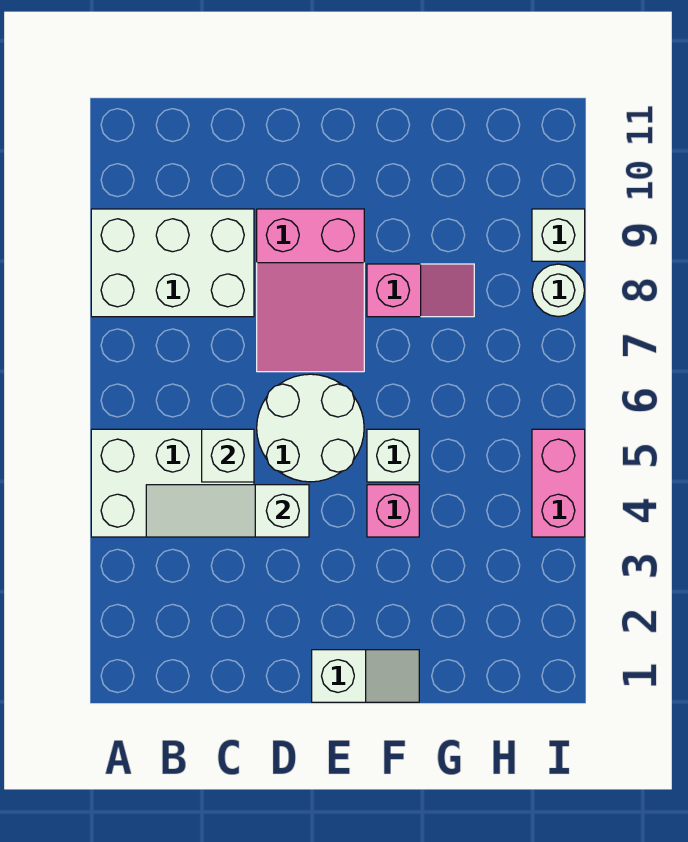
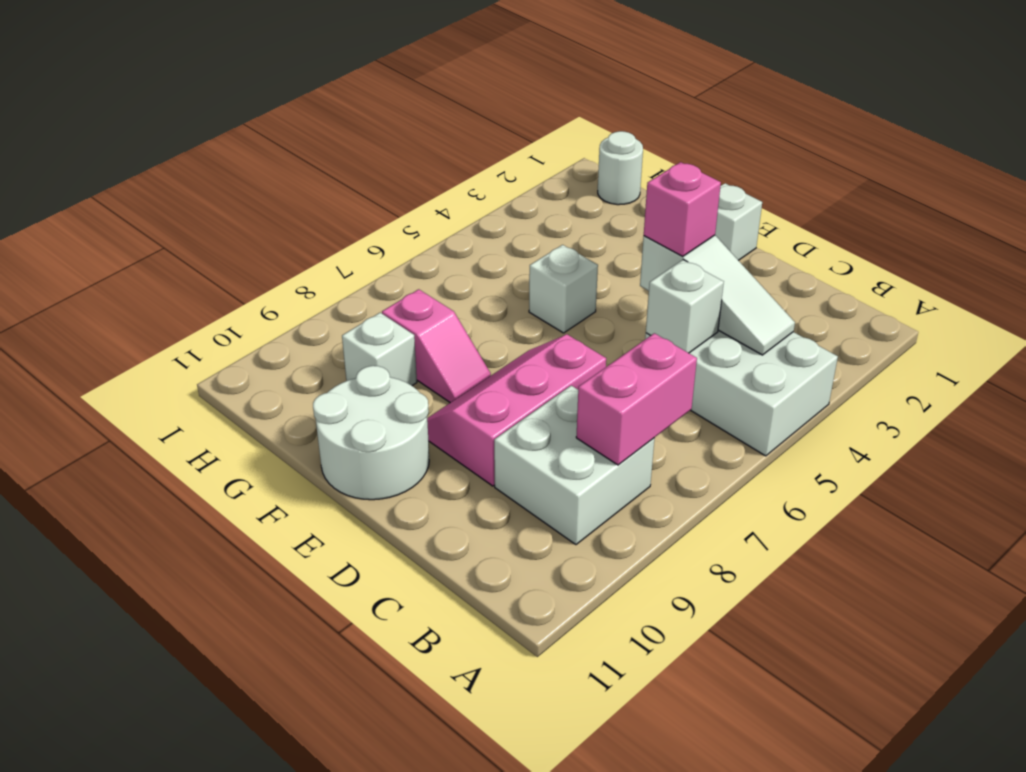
white 2x3 brick [91,209,254,317] -> white 2x2 brick [494,386,655,545]
white 2x2 round brick [257,374,364,482] -> white 2x2 round brick moved to [313,366,429,500]
pink 2x3 slope [257,209,364,372] -> pink 2x3 slope turned to [427,335,606,486]
pink 1x1 brick [367,485,419,537] -> pink 1x1 brick moved to [644,162,721,257]
pink 1x2 slope [367,264,474,317] -> pink 1x2 slope turned to [382,289,491,403]
pink 1x2 brick [532,429,585,537] -> pink 1x2 brick moved to [576,333,697,465]
white 1x1 round brick [532,264,585,317] -> white 1x1 round brick moved to [598,131,643,205]
white 1x1 brick [532,209,585,261] -> white 1x1 brick moved to [342,313,417,386]

